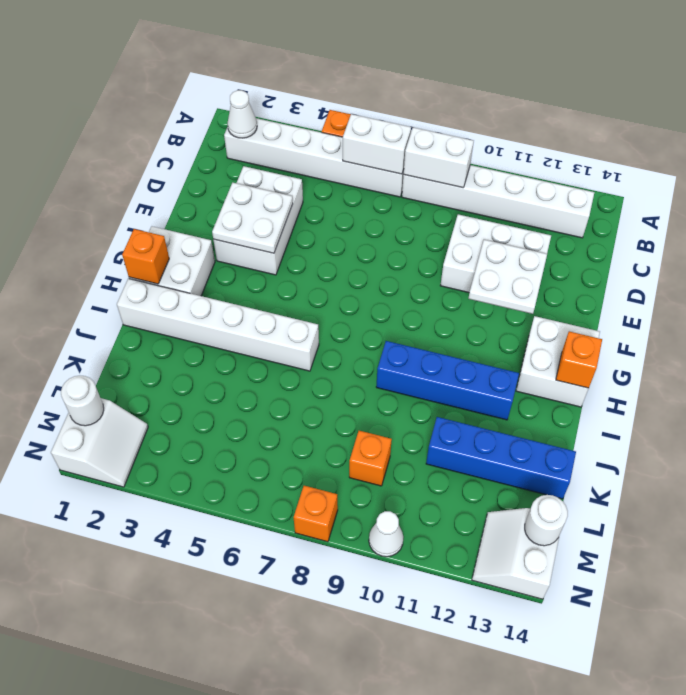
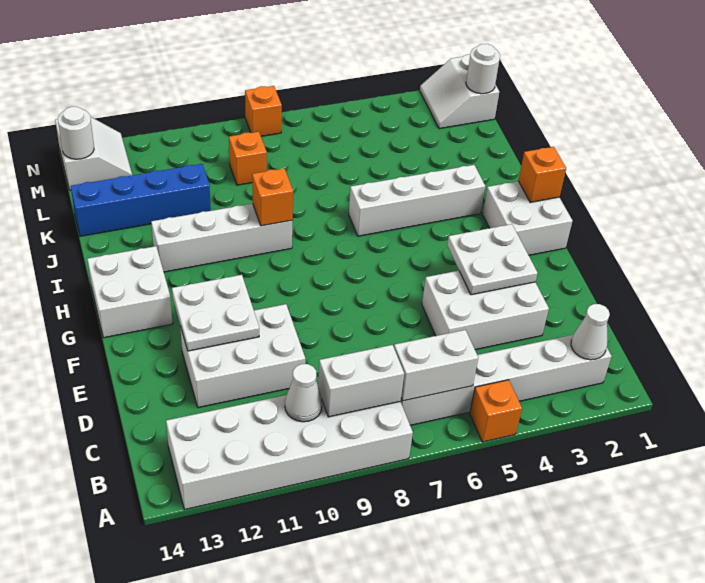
white 1x6 brick [402,165,595,238] -> white 2x6 brick [166,395,413,509]
white 2x3 brick [213,166,303,275] -> white 2x3 brick turned to [422,271,549,350]
orange 1x1 brick [556,331,602,388] -> orange 1x1 brick moved to [252,168,293,226]
white 1x6 brick [117,279,319,371] -> white 1x4 brick [349,165,485,236]
blue 1x4 brick [376,341,519,420] -> white 1x4 brick [151,204,293,272]
white 1x1 cone [369,511,404,557] -> white 1x1 cone moved to [285,364,322,422]

